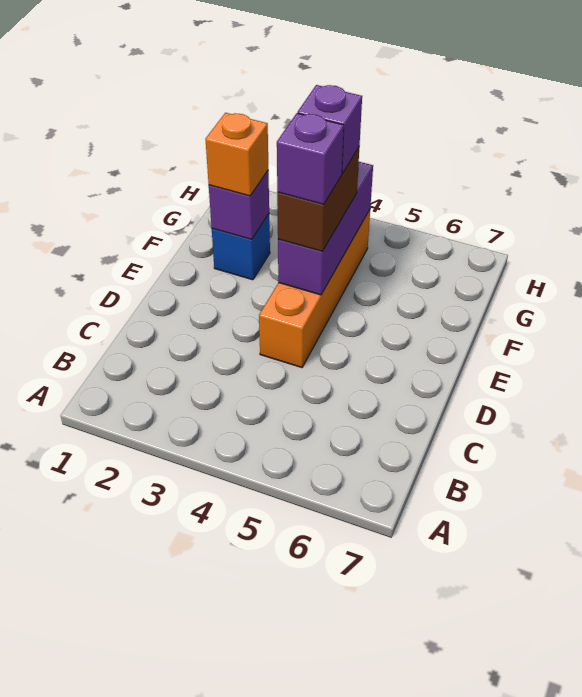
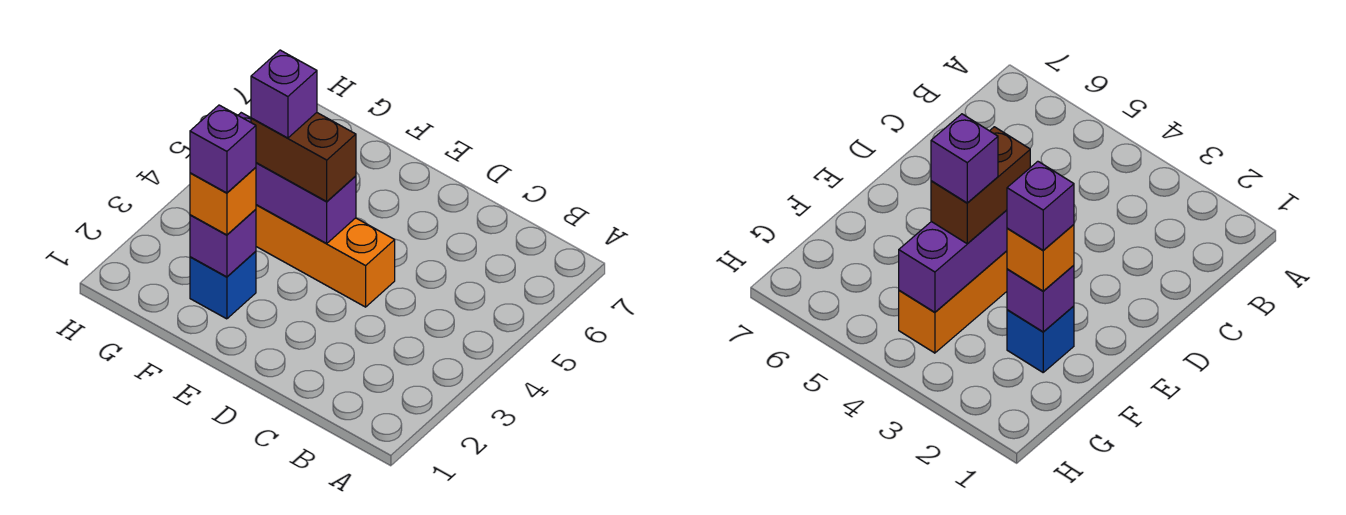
purple 1x1 brick [277,113,344,204] -> purple 1x1 brick moved to [190,105,256,193]

